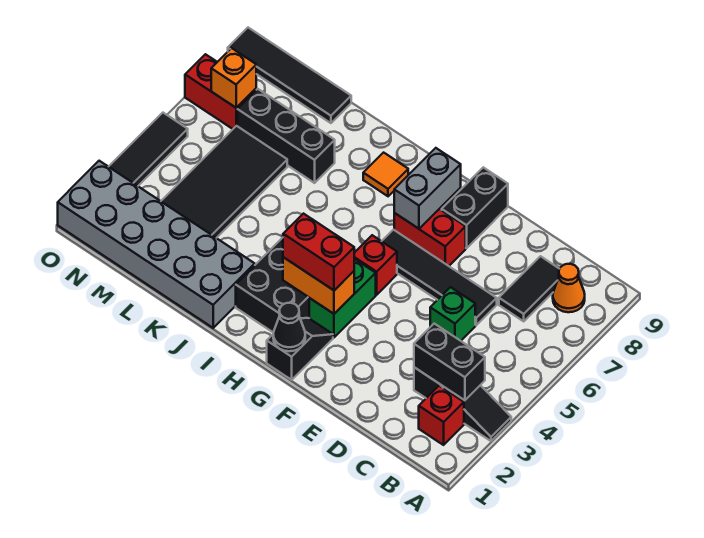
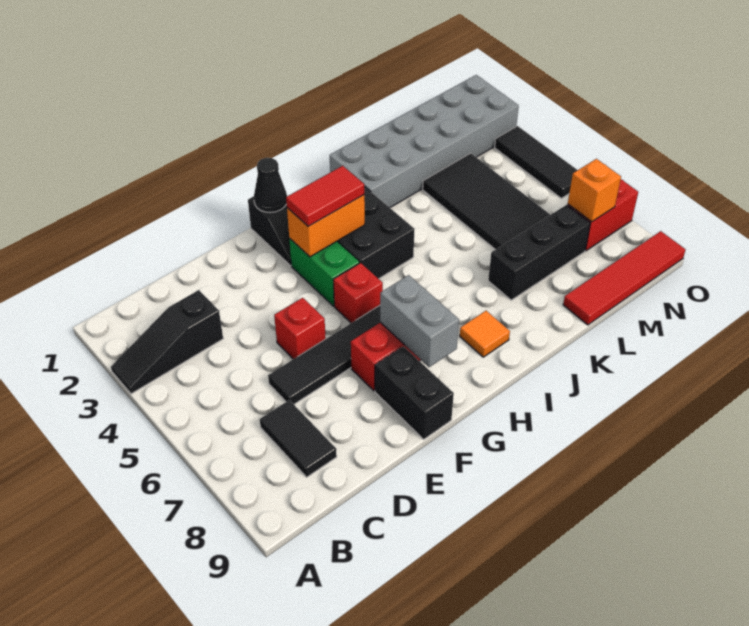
red 1x1 brick [419,386,464,445] -> red 1x1 brick moved to [274,298,326,359]
black 1x2 brick [414,324,485,400] -> none
orange 1x1 cone [553,264,585,312] -> none
green 1x1 brick [430,287,475,341] -> none
red 1x2 brick [283,214,354,290] -> red 1x2 tile [286,166,364,226]
black 1x4 tile [228,28,351,123] -> red 1x4 tile [563,231,685,325]

